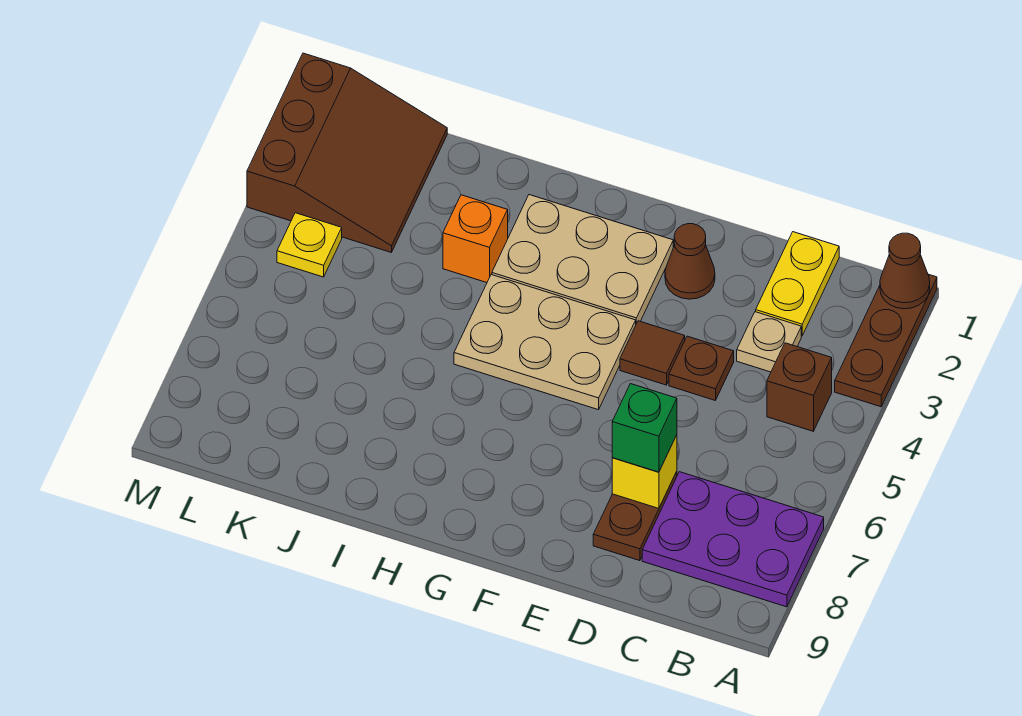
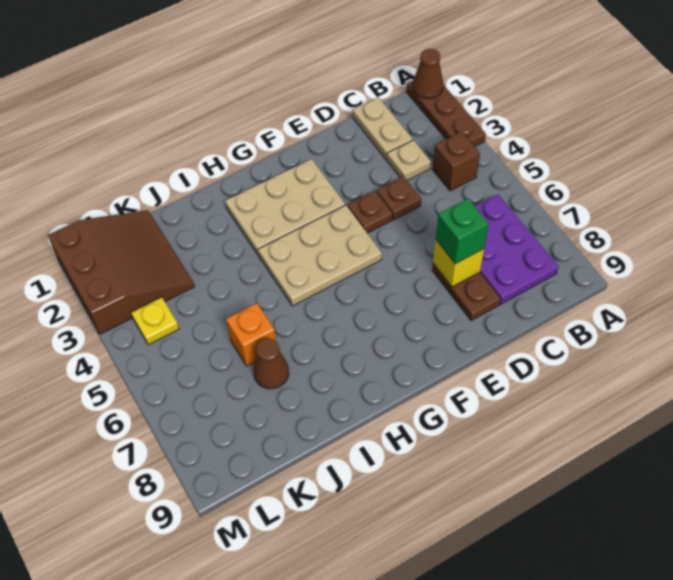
purple 2x3 plate [642,472,824,607] -> purple 2x3 plate turned to [475,194,559,304]
yellow 1x2 plate [756,232,839,336] -> tan 1x2 plate [353,97,413,160]
brown 1x1 cone [665,224,715,299] -> brown 1x1 cone moved to [253,339,289,389]
brown 1x1 tile [620,321,685,385] -> brown 1x1 plate [348,191,393,233]
orange 1x1 brick [443,195,508,283] -> orange 1x1 brick moved to [226,303,276,366]

